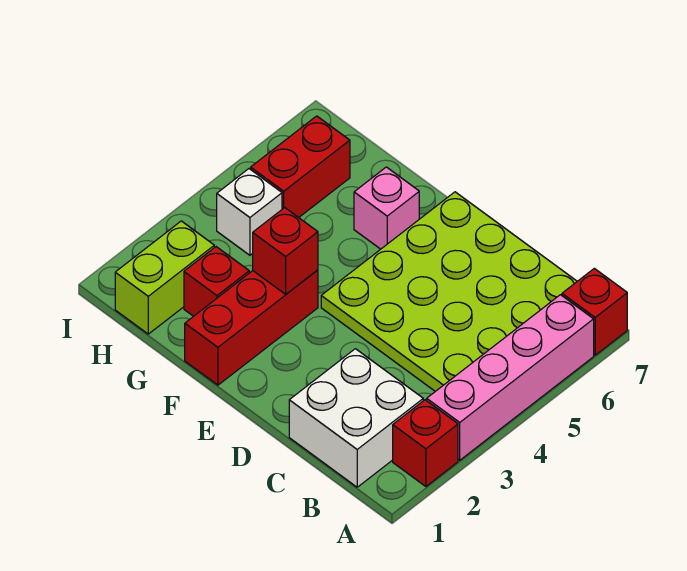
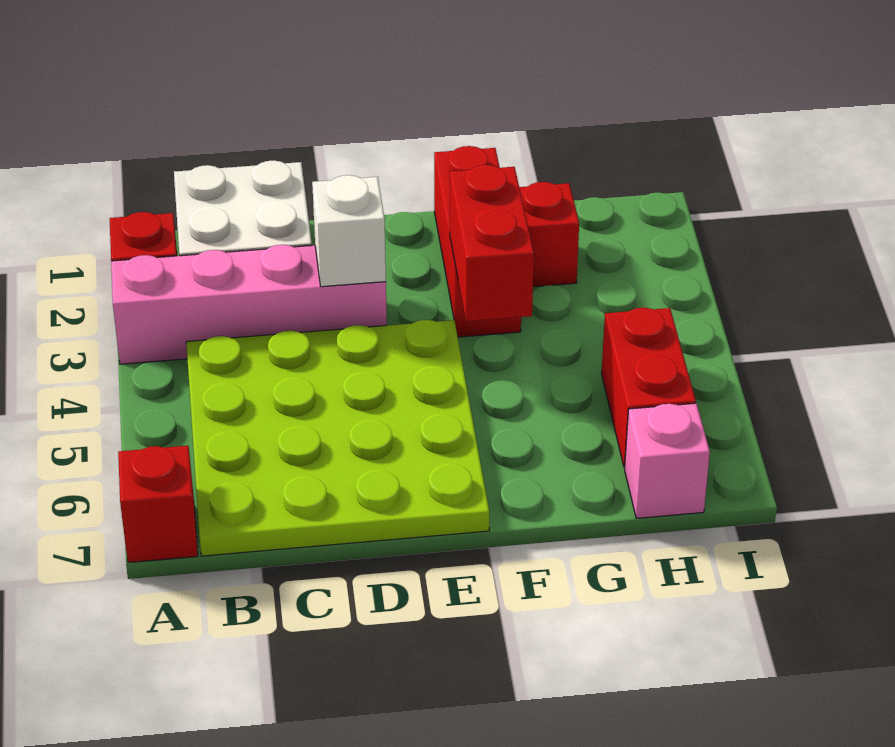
pink 1x4 brick [427,295,594,460] -> pink 1x4 brick turned to [111,245,387,364]
red 1x1 brick [253,208,318,294] -> red 1x2 brick [450,165,534,321]
pink 1x1 brick [354,167,419,249] -> pink 1x1 brick moved to [625,403,710,518]
lime 1x2 brick [115,221,214,334] -> none
white 1x1 brick [217,169,282,255] -> white 1x1 brick moved to [312,175,386,287]

